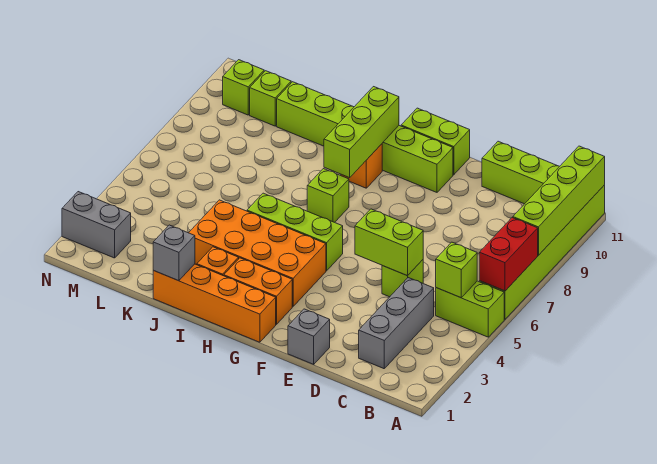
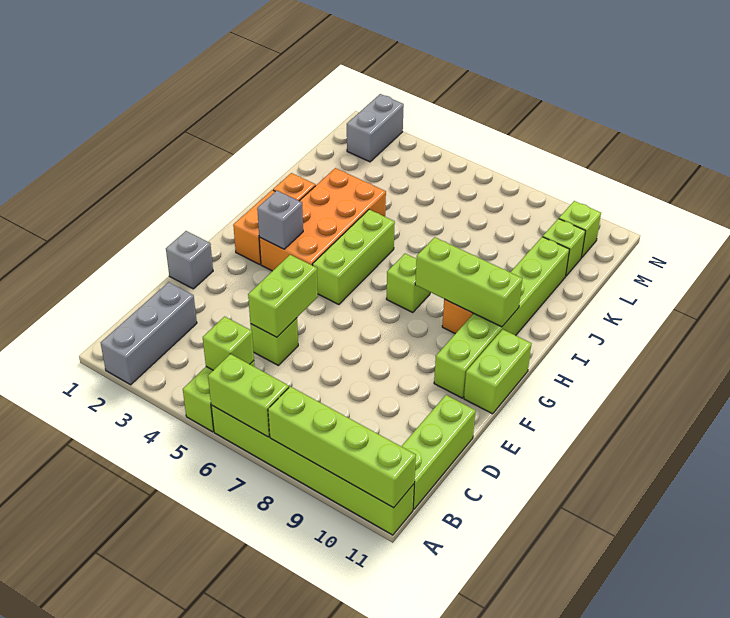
red 1x2 brick [479,218,538,291] -> lime 1x2 brick [208,354,289,437]
grey 1x3 brick [359,278,434,369] -> grey 1x3 brick turned to [101,282,197,385]
orange 1x4 brick [153,264,276,342] -> none
grey 1x1 brick [153,225,195,281] -> grey 1x1 brick moved to [257,191,303,249]

